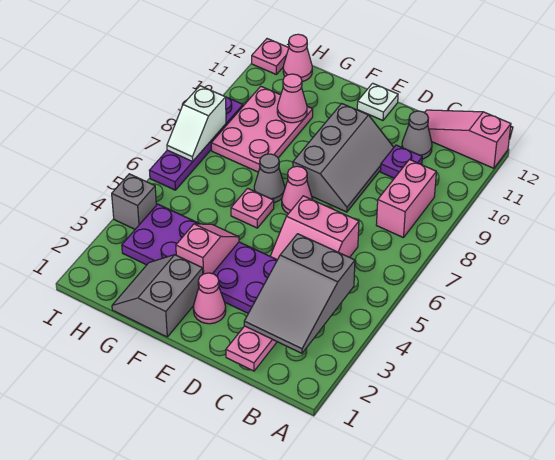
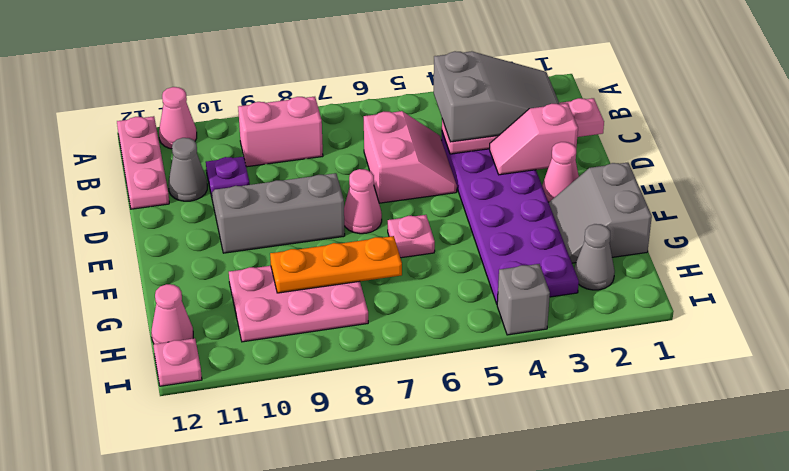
pink 1x3 slope [425,110,511,168] -> pink 1x3 plate [117,116,169,209]
white 1x1 plate [357,83,398,120] -> none
grey 2x2 slope [112,255,203,337] -> grey 2x2 slope turned to [549,163,652,263]
pink 1x2 slope [176,224,239,274] -> pink 1x2 slope moved to [490,103,578,175]
grey 1x1 cone [254,154,285,203] -> grey 1x1 cone moved to [574,224,615,290]
none -> orange 1x3 plate [270,236,402,293]
pink 1x1 cone [277,74,307,123] -> pink 1x1 cone moved to [159,87,197,149]
purple 1x4 plate [149,97,243,190] -> none
white 1x2 slope [167,86,226,161] -> none

